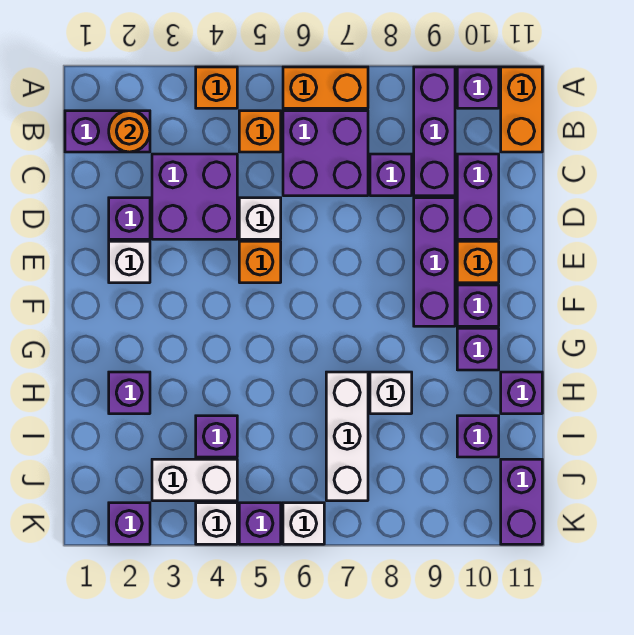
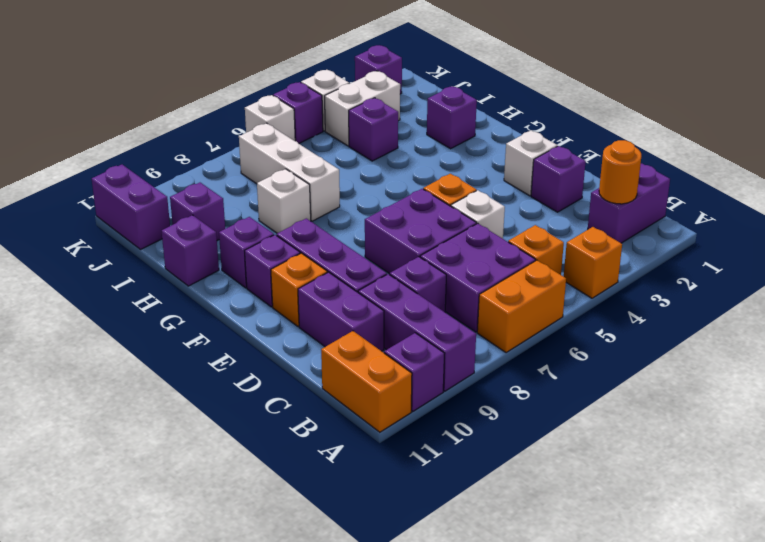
purple 2x2 brick [152,154,237,239] -> purple 2x2 brick moved to [365,189,476,274]

